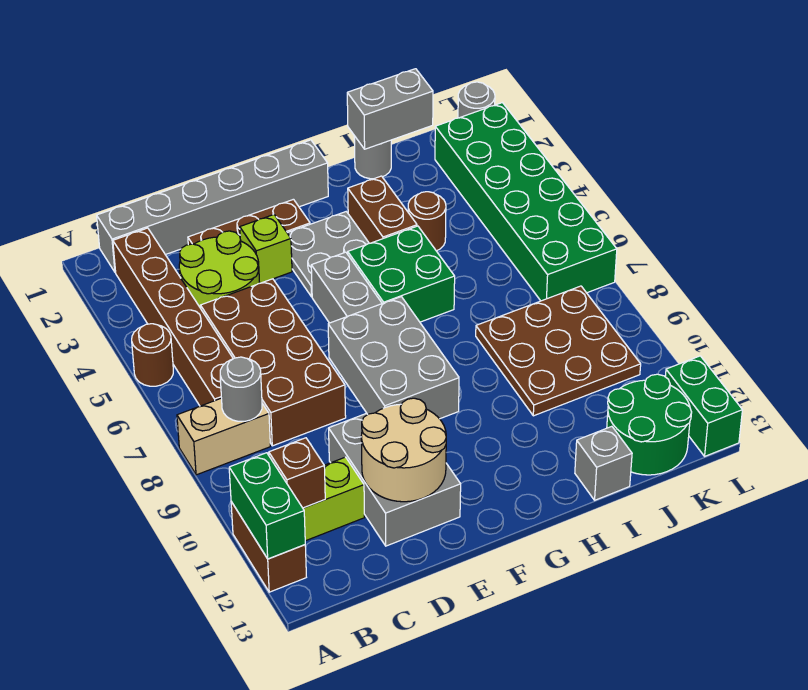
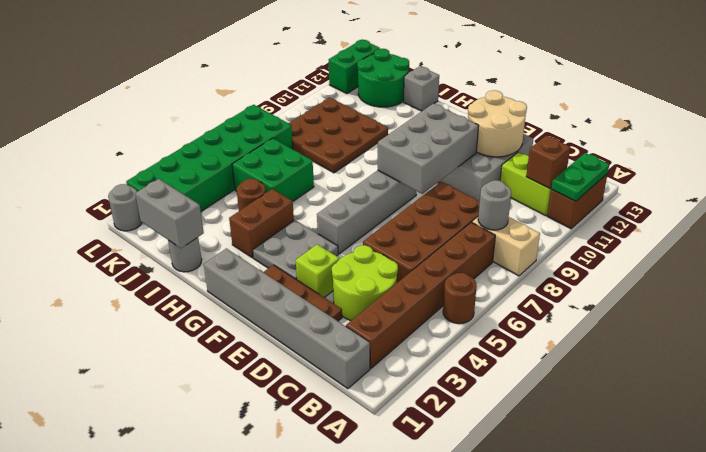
green 1x2 brick [229,453,305,559] -> green 1x2 plate [551,153,609,201]
green 2x2 brick [348,226,455,322] -> green 2x2 brick moved to [232,138,314,201]

